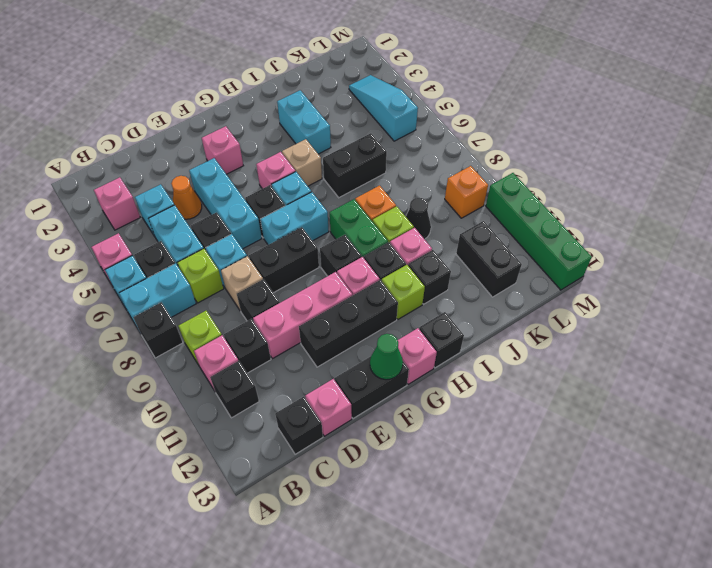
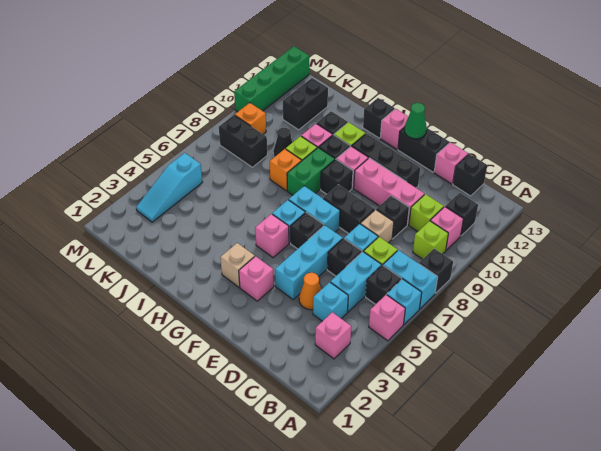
black 1x1 brick [224,319,271,373] -> lime 1x1 brick [409,194,444,231]
tan 1x1 brick [282,139,322,186] -> tan 1x1 brick moved to [220,243,255,287]
cyan 1x2 brick [277,90,331,154] -> none
black 1x2 brick [323,133,387,198] -> black 1x2 brick moved to [219,115,267,167]

